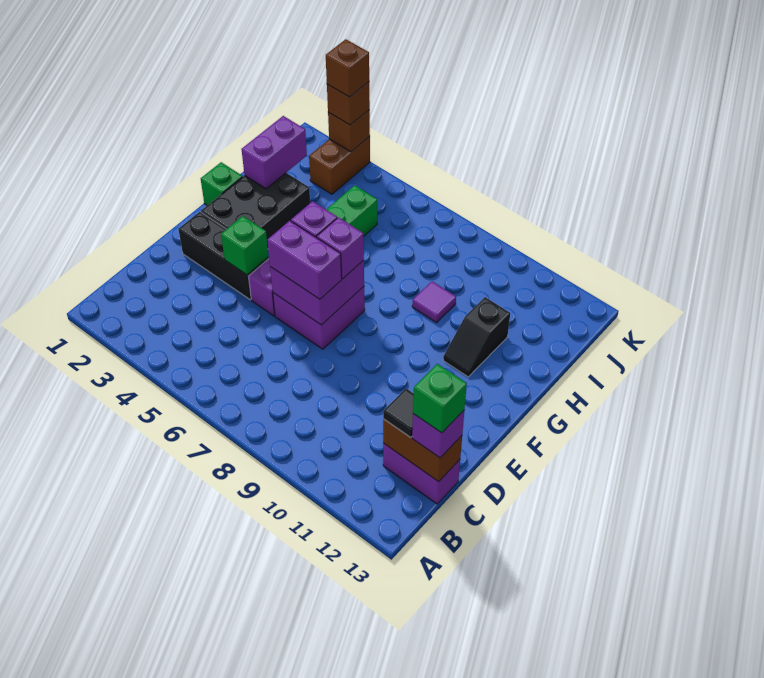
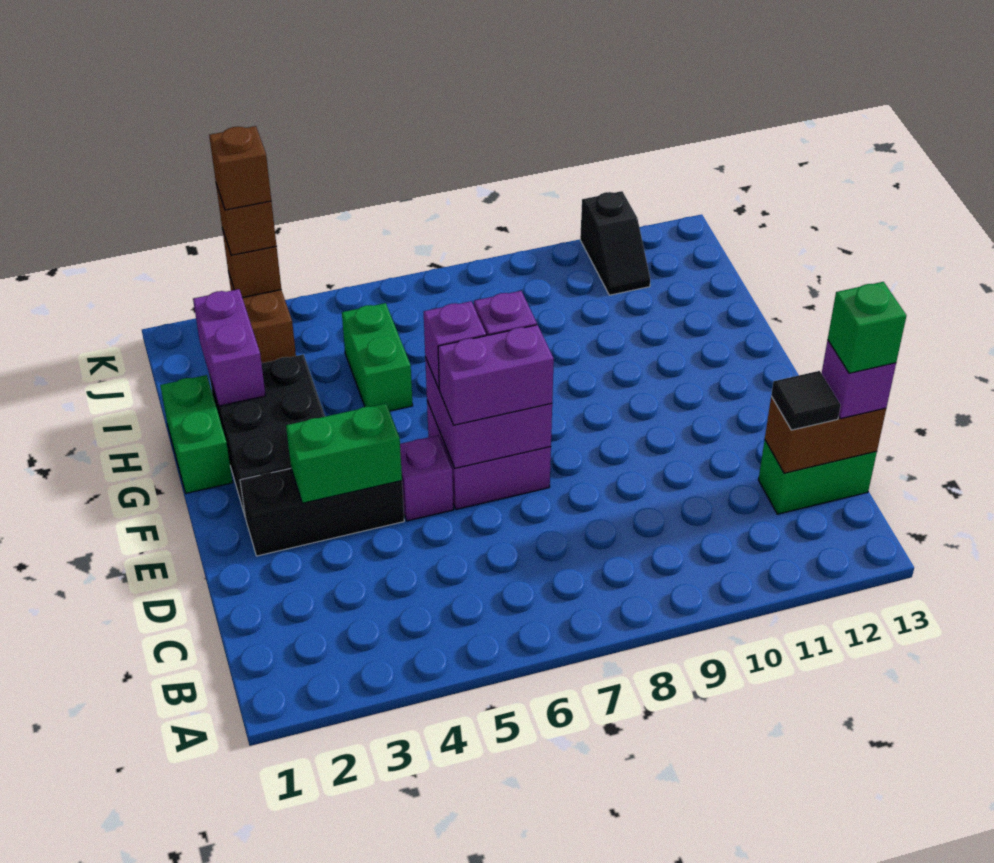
purple 1x2 brick [383,443,460,504] -> green 1x2 brick [759,440,877,514]
green 1x1 brick [221,216,269,275] -> green 1x2 brick [286,403,402,503]
green 1x1 brick [201,162,242,205] -> green 1x2 brick [160,375,233,493]
black 1x2 slope [443,297,510,377] -> black 1x2 slope moved to [580,191,650,295]
purple 1x1 tile [412,281,456,323] -> none

